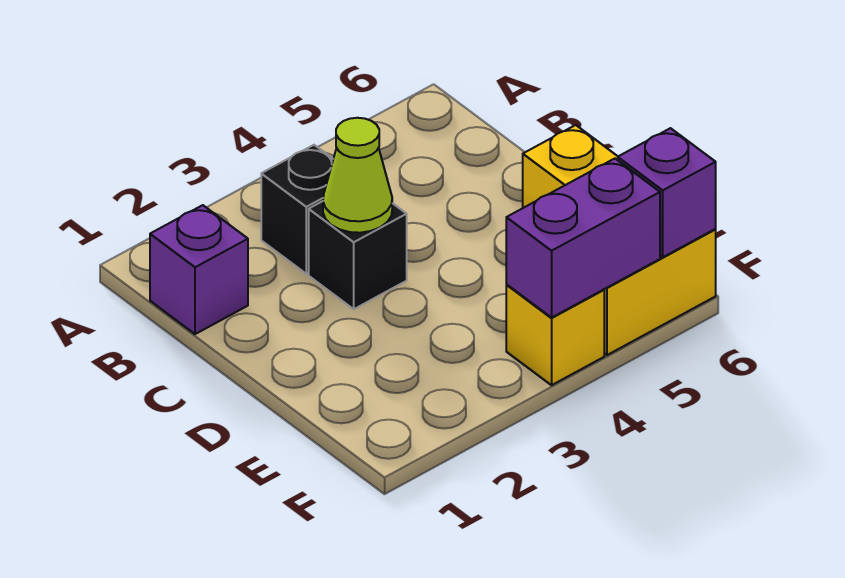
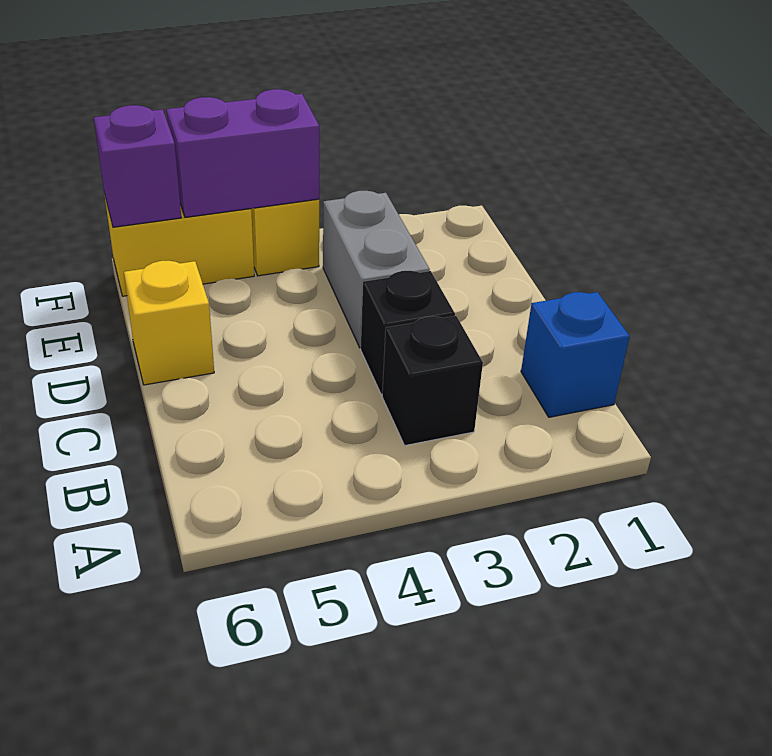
purple 1x1 brick [150,205,248,334] -> blue 1x1 brick [521,292,630,417]
lime 1x1 cone [323,118,392,233] -> none
none -> grey 1x2 brick [323,191,430,348]

